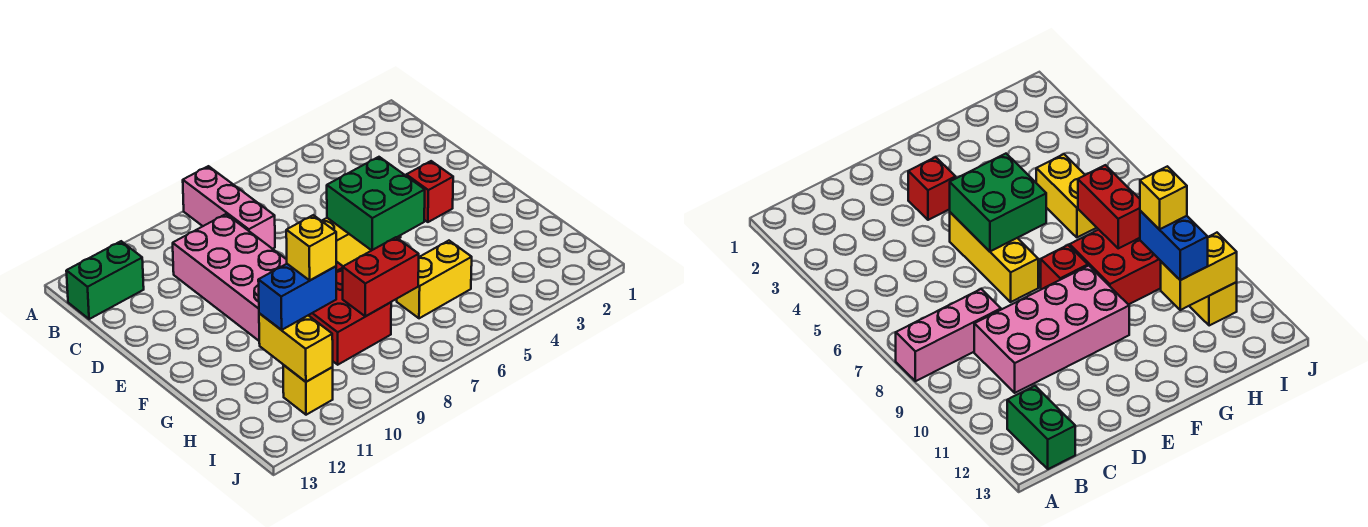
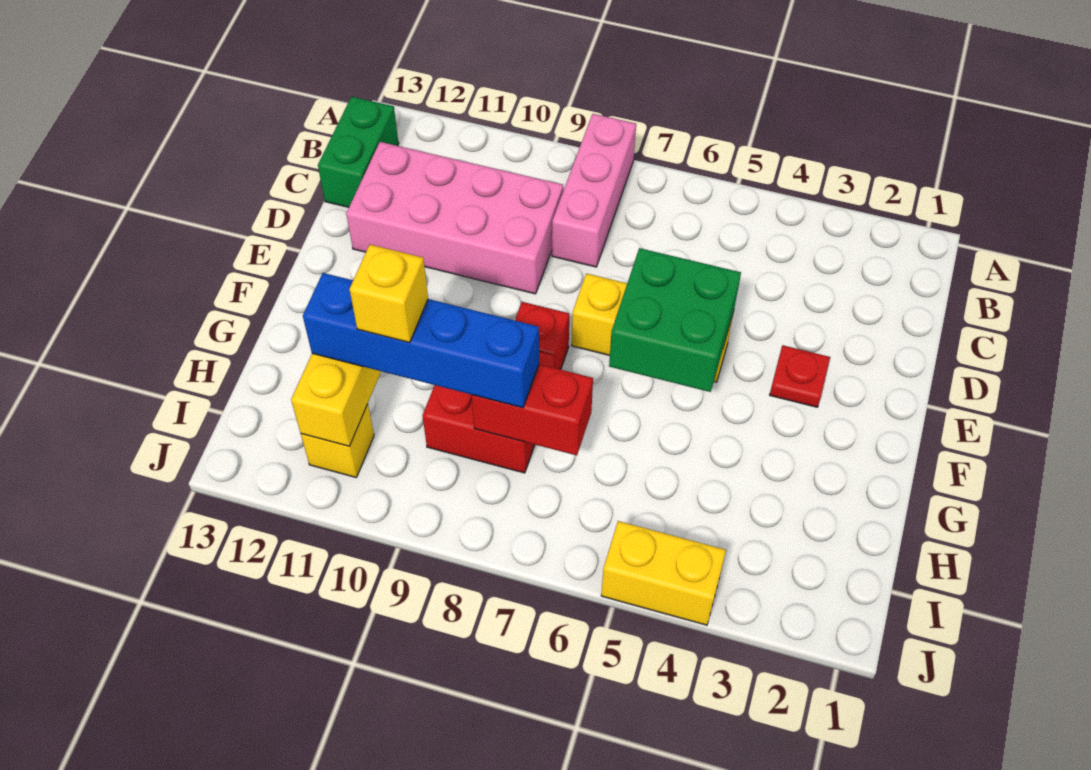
green 1x2 brick [66,241,144,319] -> green 1x2 brick turned to [318,97,399,207]
pink 2x4 brick [173,214,287,341] -> pink 2x4 brick turned to [346,142,563,294]
red 1x1 brick [406,161,453,222] -> red 1x1 plate [770,345,830,407]
yellow 1x2 brick [397,241,472,318] -> yellow 1x2 brick moved to [601,521,726,625]
blue 1x2 brick [258,264,336,330] -> blue 1x4 brick [303,273,539,408]

